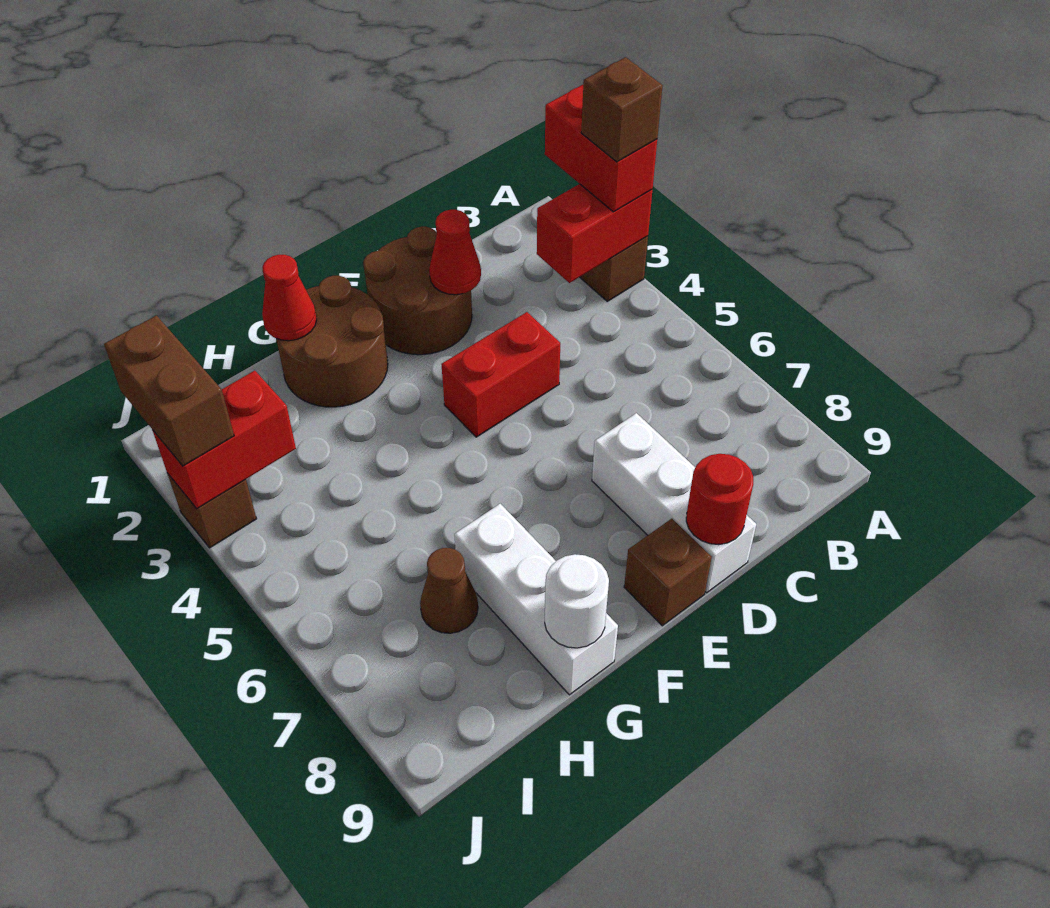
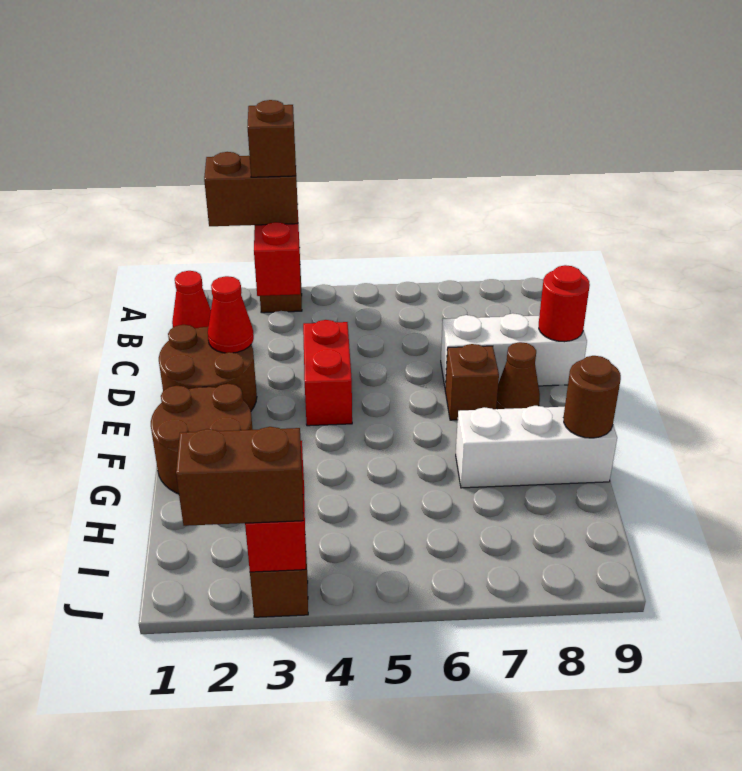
red 1x2 brick [545,85,657,212] -> brown 1x2 brick [204,152,298,226]
brown 1x1 brick [624,519,712,626] -> brown 1x1 brick moved to [445,344,499,420]
red 1x1 cone [262,255,317,341] -> red 1x1 cone moved to [172,271,211,328]
white 1x1 round brick [545,554,609,648] -> brown 1x1 round brick [564,356,621,438]
brown 1x1 cone [420,548,478,633] -> brown 1x1 cone moved to [496,342,540,409]

